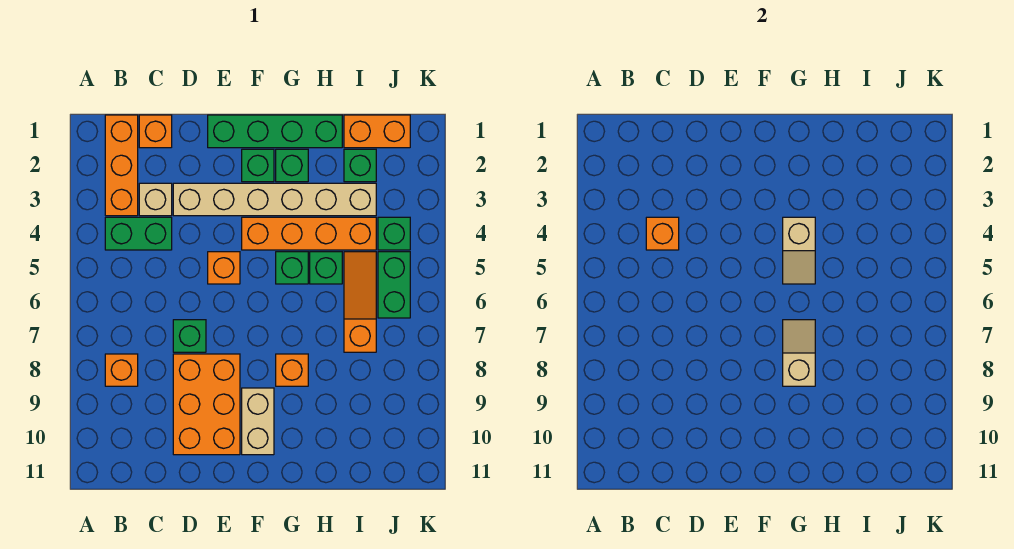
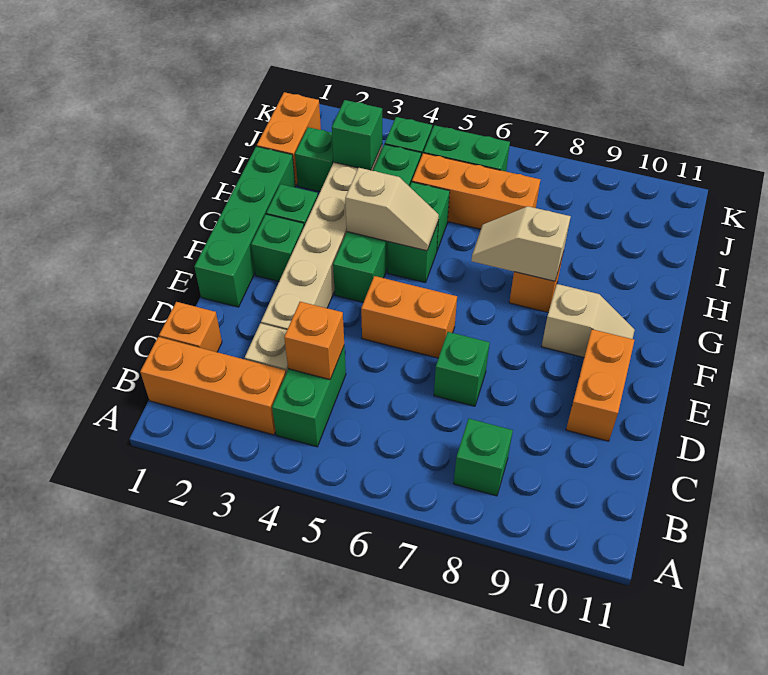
orange 1x1 brick [105,354,138,386] -> green 1x1 brick [454,419,513,496]
orange 2x3 brick [173,354,240,455] -> orange 1x2 brick [566,329,634,441]
orange 1x1 brick [208,252,240,284] -> orange 1x2 brick [361,276,457,358]
orange 1x4 brick [242,217,376,250] -> green 1x4 brick [333,144,421,302]
tan 1x2 brick [242,388,274,455] -> tan 1x2 slope [541,284,635,357]
none -> green 1x1 brick [332,100,382,170]
orange 1x3 slope [344,252,376,352] -> orange 1x3 brick [412,153,540,229]

